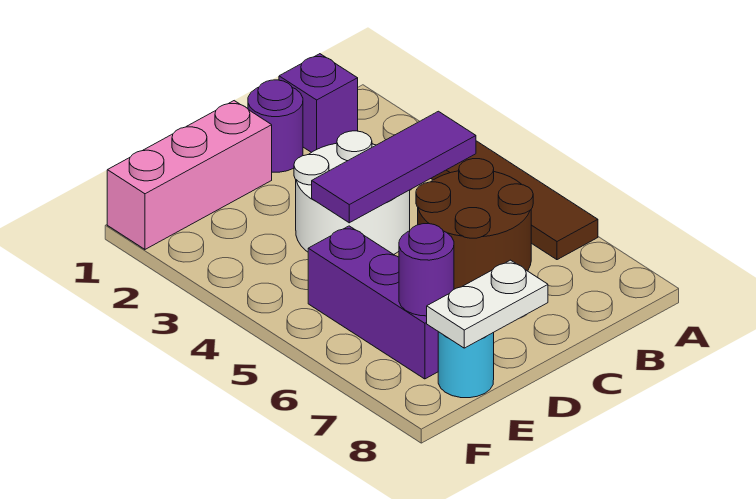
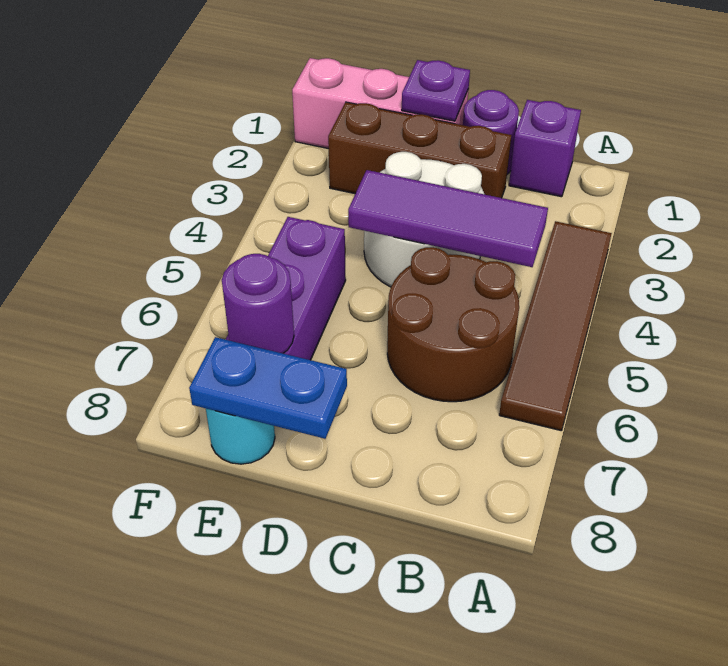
none -> brown 1x3 brick [328,102,511,198]
none -> purple 1x1 plate [402,60,470,121]
white 1x2 plate [427,260,548,348] -> blue 1x2 plate [189,337,347,439]

